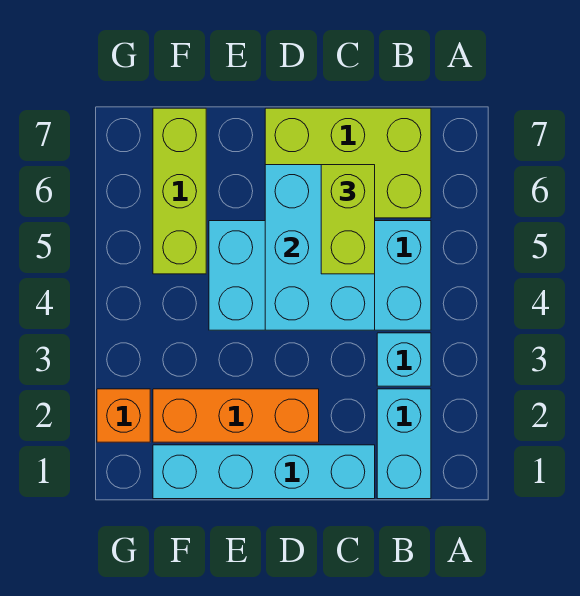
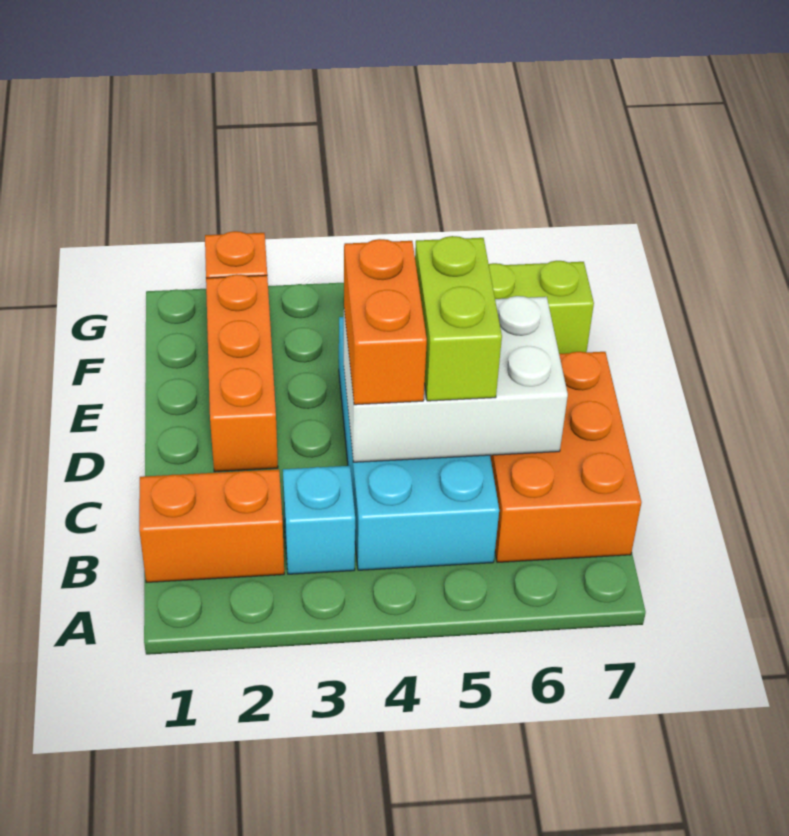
cyan 1x2 brick [377,389,431,499] -> orange 1x2 brick [139,469,284,583]
lime 2x3 brick [265,108,431,218] -> orange 2x3 brick [490,352,641,562]
cyan 1x4 brick [153,445,375,499] -> none
cyan 2x3 brick [265,165,375,330] -> white 2x3 brick [344,296,568,462]
none -> orange 1x2 brick [344,239,427,405]
lime 1x2 brick [321,165,375,274] -> lime 1x2 brick turned to [415,236,502,401]

